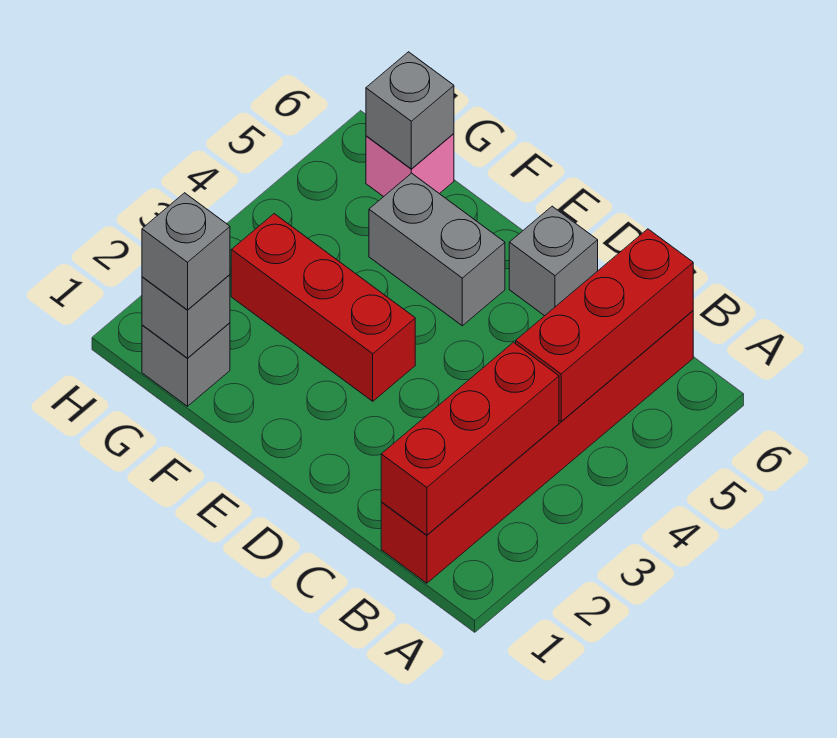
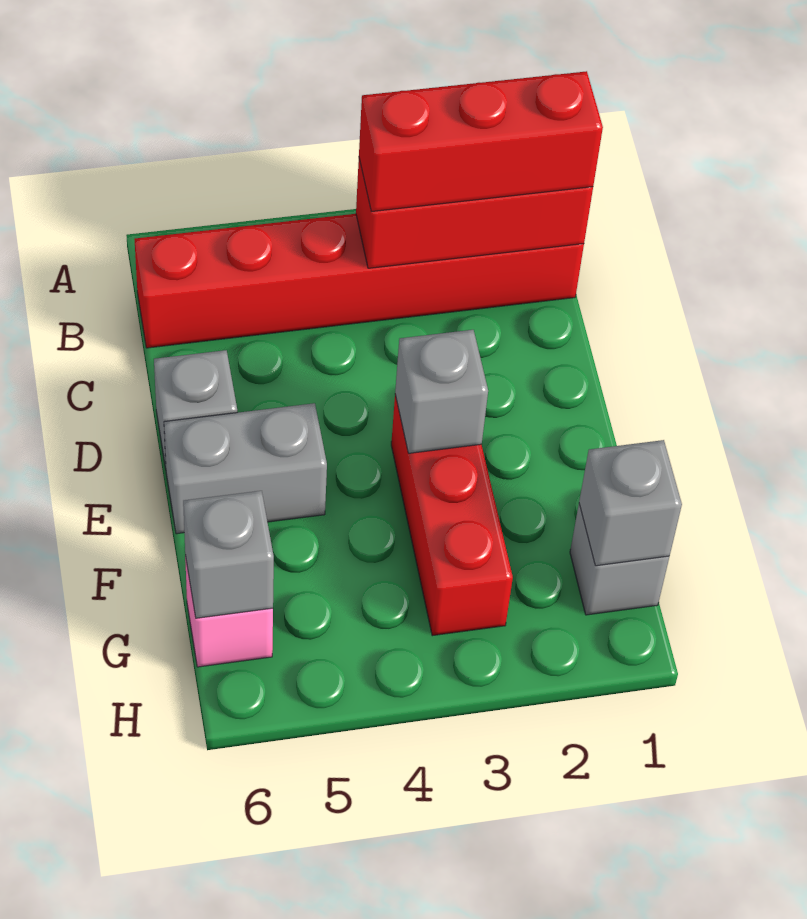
red 1x3 brick [516,229,693,422] -> red 1x3 brick moved to [359,71,603,212]
grey 1x2 brick [369,173,505,326] -> grey 1x2 brick turned to [164,403,327,534]
grey 1x1 brick [142,193,230,310] -> grey 1x1 brick moved to [395,330,488,453]

